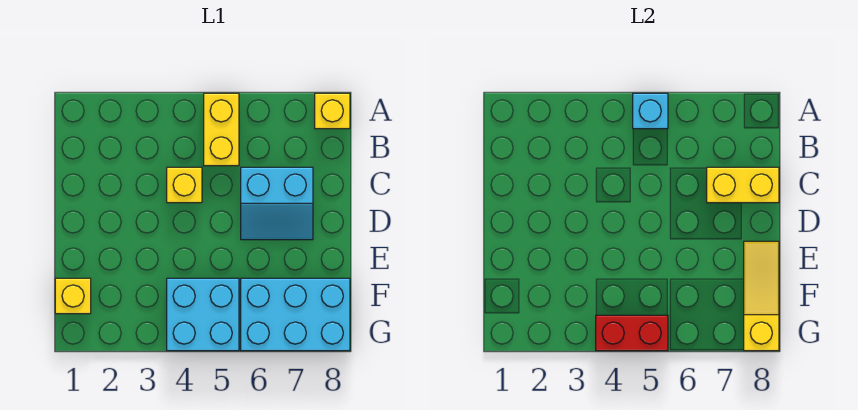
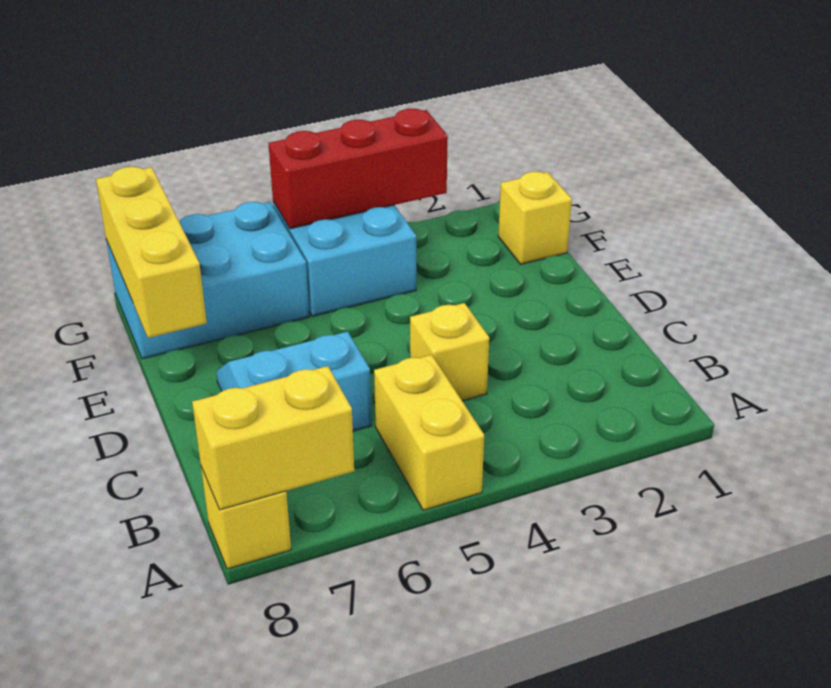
cyan 1x1 brick [633,93,668,129] -> none
yellow 1x2 brick [707,167,779,203] -> yellow 1x2 brick moved to [192,366,354,510]
yellow 1x3 slope [744,241,779,351] -> yellow 1x3 brick [96,167,207,338]
red 1x2 brick [596,315,668,351] -> red 1x3 brick [268,109,448,229]

